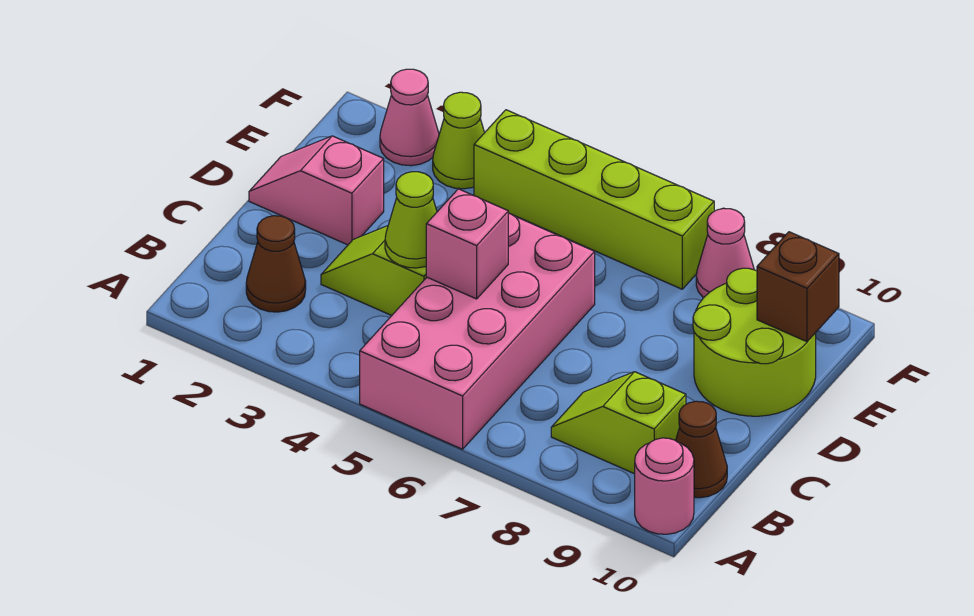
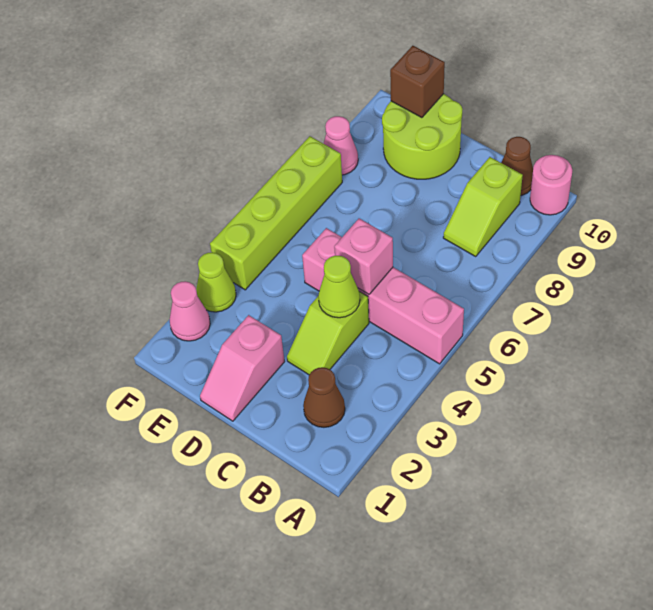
pink 2x4 brick [360,213,595,449] -> pink 1x4 brick [302,228,464,364]

